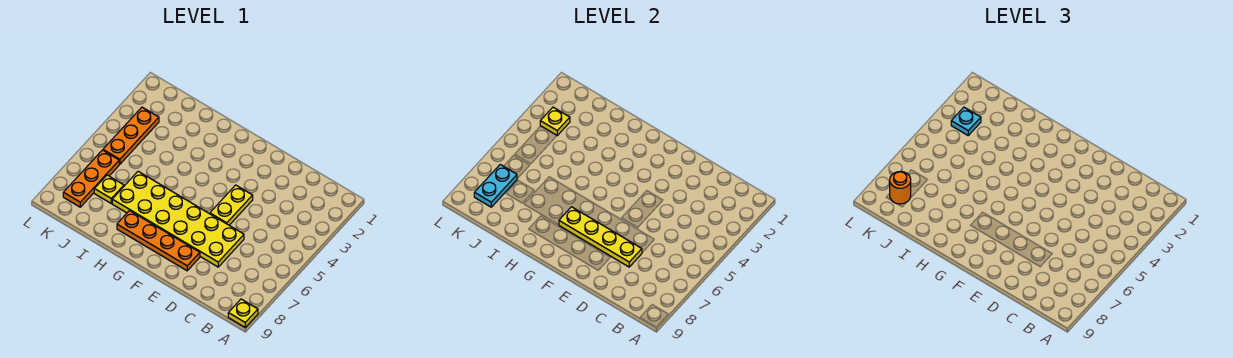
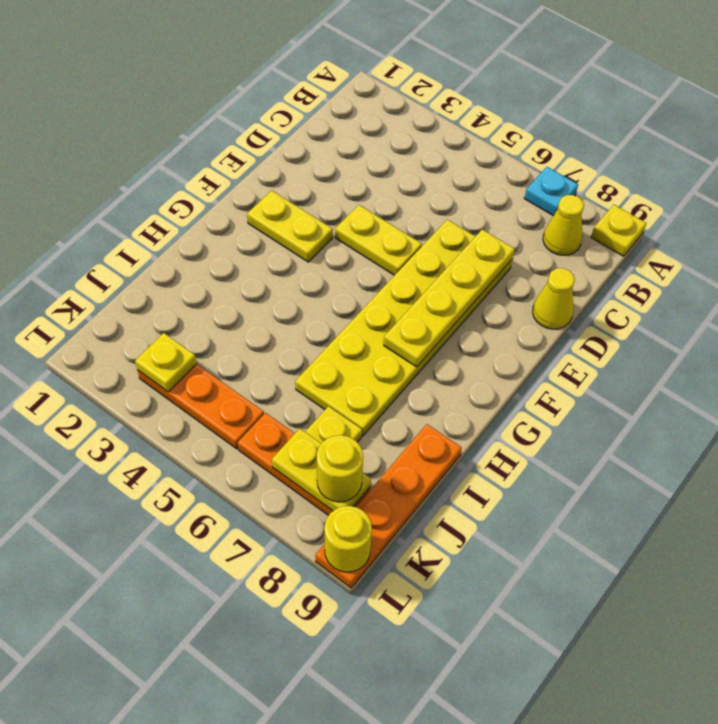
none -> yellow 1x1 cone [543,195,584,255]
none -> yellow 1x1 cone [533,268,575,329]
orange 1x4 plate [117,211,200,271] -> orange 1x4 plate moved to [315,424,462,588]
none -> yellow 1x2 plate [247,190,333,262]
cyan 1x1 plate [951,107,981,135] -> cyan 1x1 plate moved to [524,167,578,216]
cyan 1x2 plate [474,165,517,207] -> yellow 1x2 plate [272,429,371,511]
orange 1x1 round brick [890,171,911,204] -> yellow 1x1 round brick [316,435,363,502]
none -> yellow 1x1 round brick [324,506,372,572]

